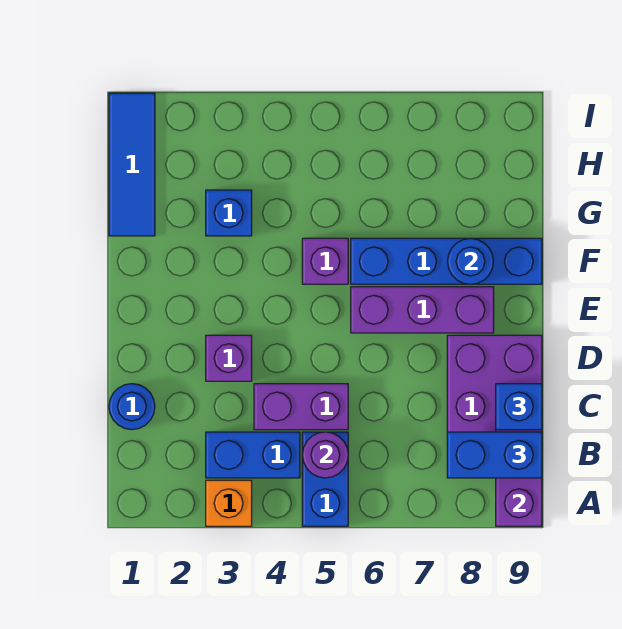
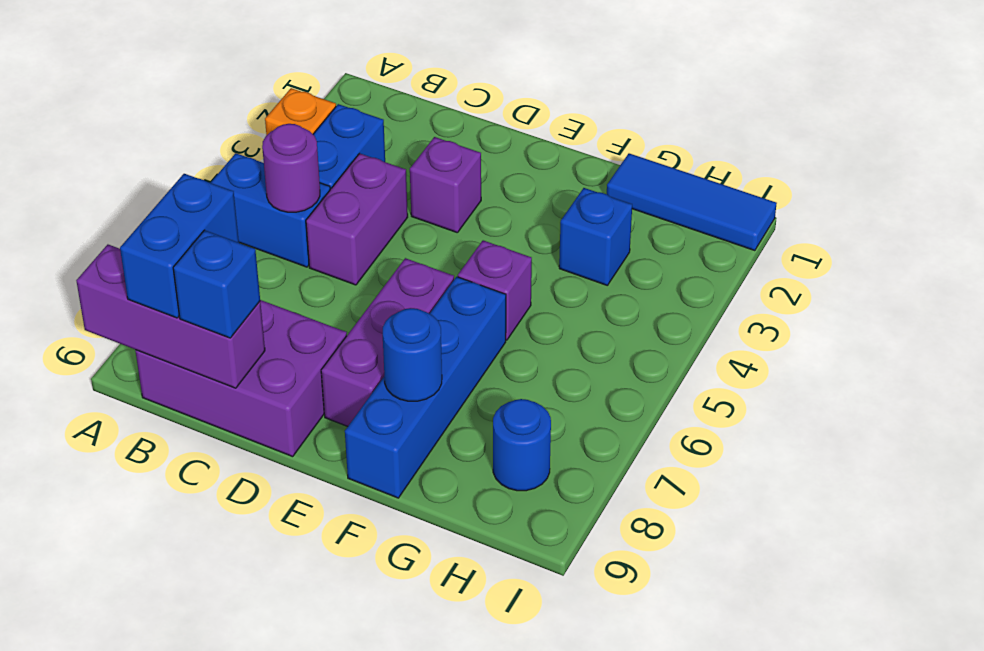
blue 1x1 round brick [109,384,155,430] -> blue 1x1 round brick moved to [493,399,551,491]

